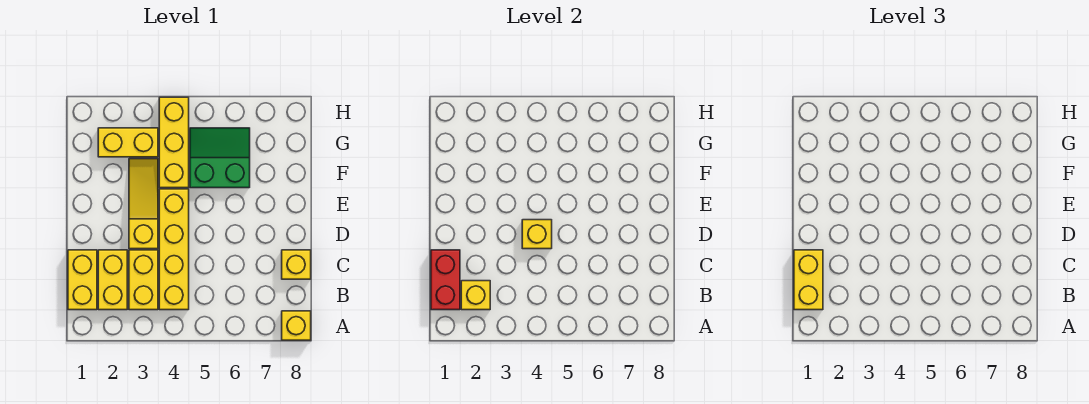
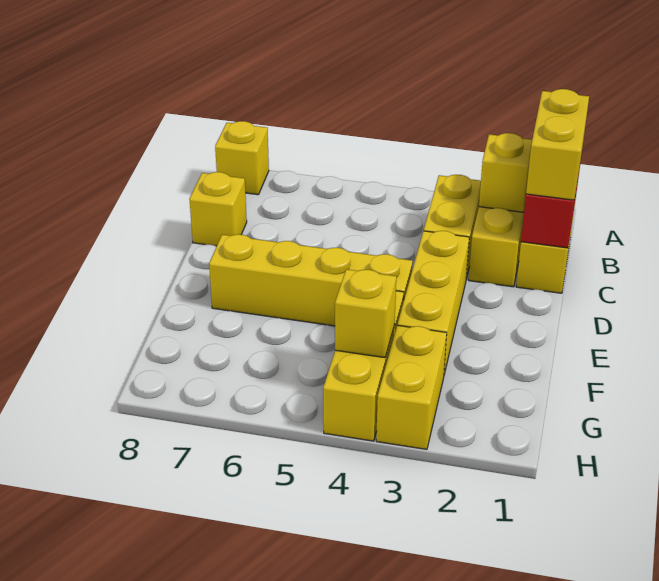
yellow 1x4 brick [159,189,189,310] -> yellow 1x4 brick turned to [209,234,413,326]
yellow 1x3 slope [129,159,158,249] -> yellow 1x3 brick [397,231,469,374]
yellow 1x1 brick [522,220,552,249] -> yellow 1x1 brick moved to [335,269,396,358]
green 2x2 slope [190,128,250,188] -> none
yellow 1x2 brick [98,128,158,157] -> yellow 1x2 brick turned to [376,325,447,449]

